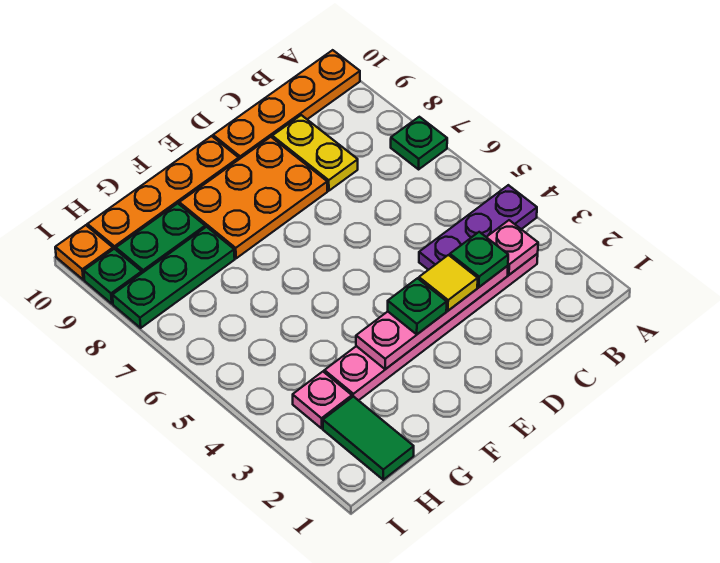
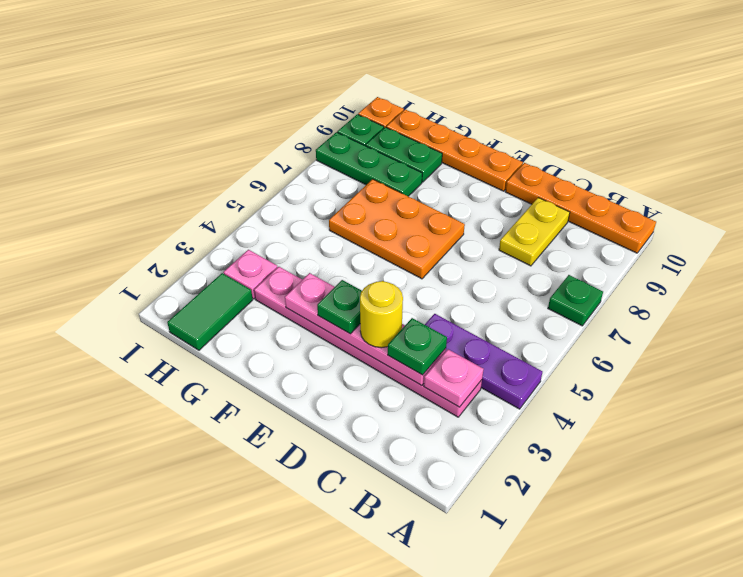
yellow 1x1 tile [419,255,478,311] -> yellow 1x1 round brick [360,281,403,348]
orange 2x3 plate [179,137,327,258] -> orange 2x3 plate moved to [329,179,465,279]

